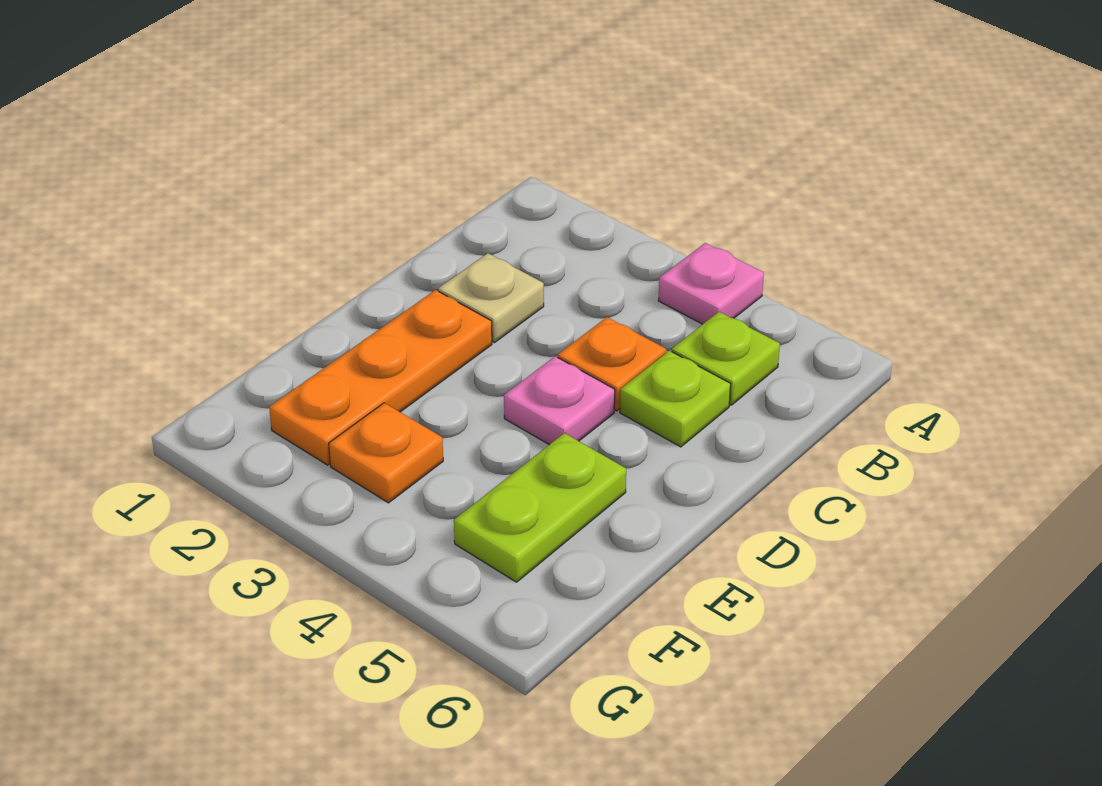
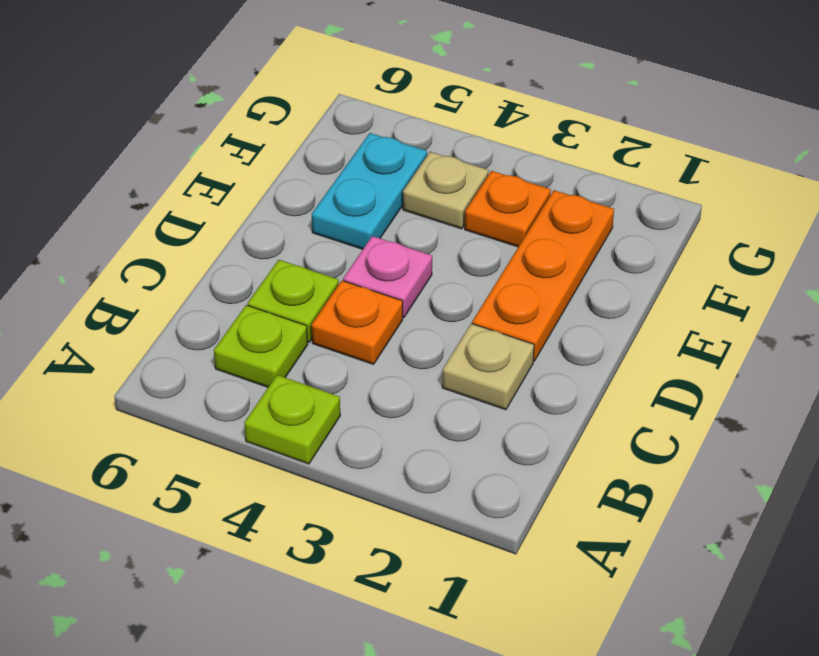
pink 1x1 plate [658,243,764,324] -> lime 1x1 plate [244,375,340,464]
lime 1x2 plate [454,433,626,582] -> cyan 1x2 plate [312,133,427,249]
none -> tan 1x1 plate [403,152,488,229]

